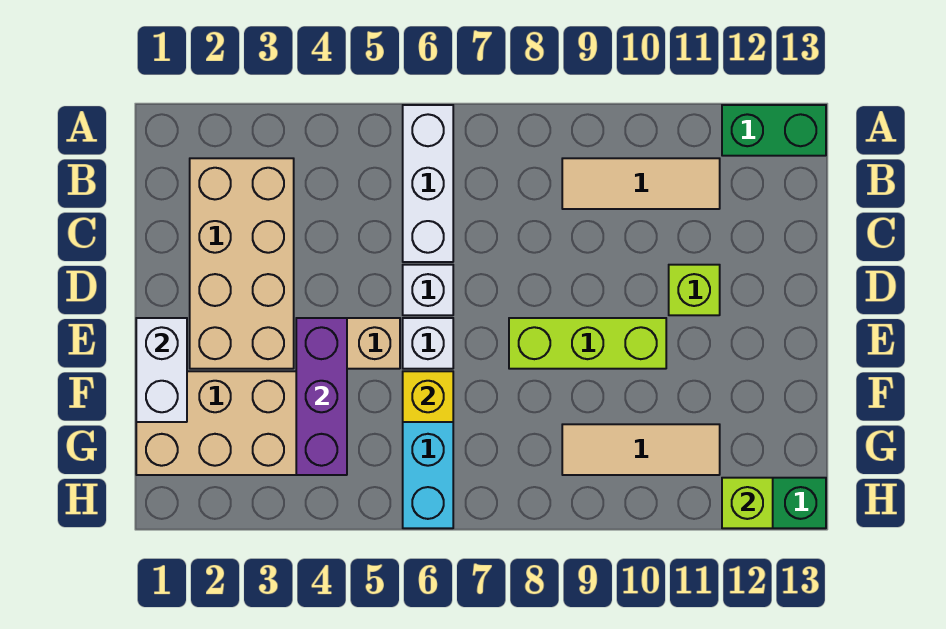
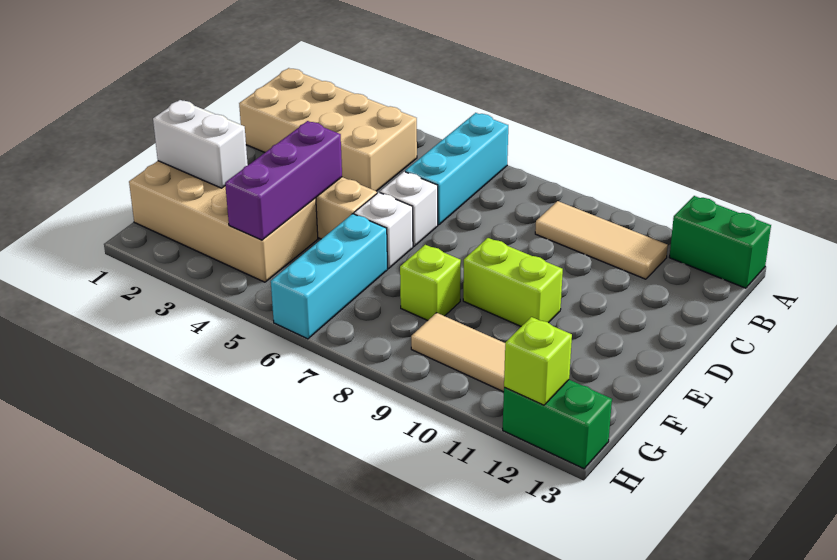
white 1x3 brick [403,105,453,262] -> cyan 1x3 brick [405,113,508,225]
tan 2x4 brick [190,158,294,369] -> tan 2x4 brick turned to [239,68,417,191]
lime 1x1 brick [669,265,720,315] -> lime 1x1 brick moved to [400,245,461,320]
white 1x2 brick [136,318,187,422] -> white 1x2 brick turned to [153,100,248,188]
lime 1x3 brick [509,318,666,369] -> lime 1x2 brick [463,238,563,326]
yellow 1x1 brick [403,371,453,422] -> none

